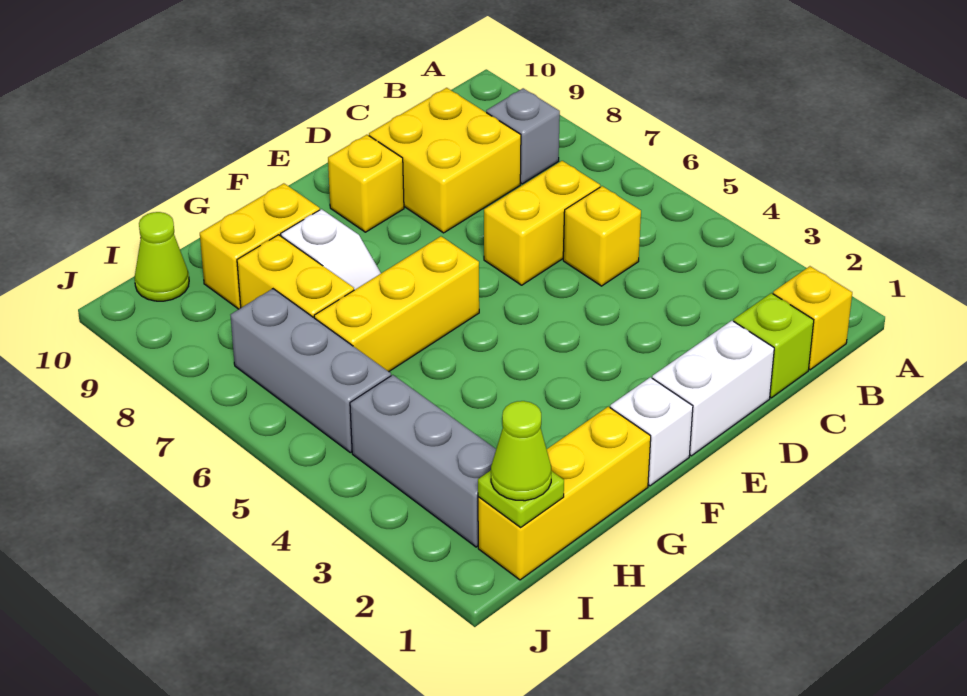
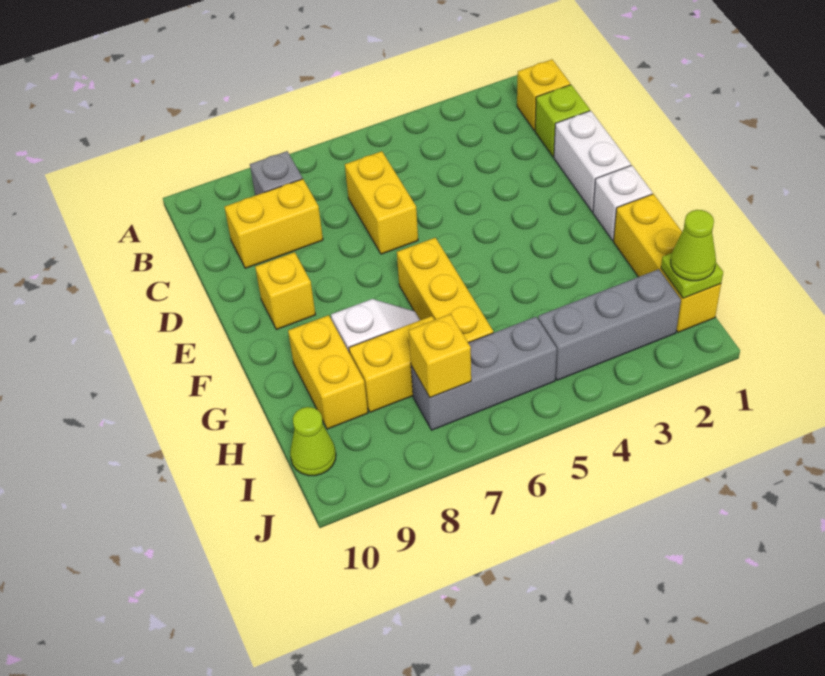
yellow 1x1 brick [563,186,641,286] -> yellow 1x1 brick moved to [409,314,471,398]
yellow 2x2 brick [369,88,521,233] -> yellow 1x2 brick [225,179,323,268]

